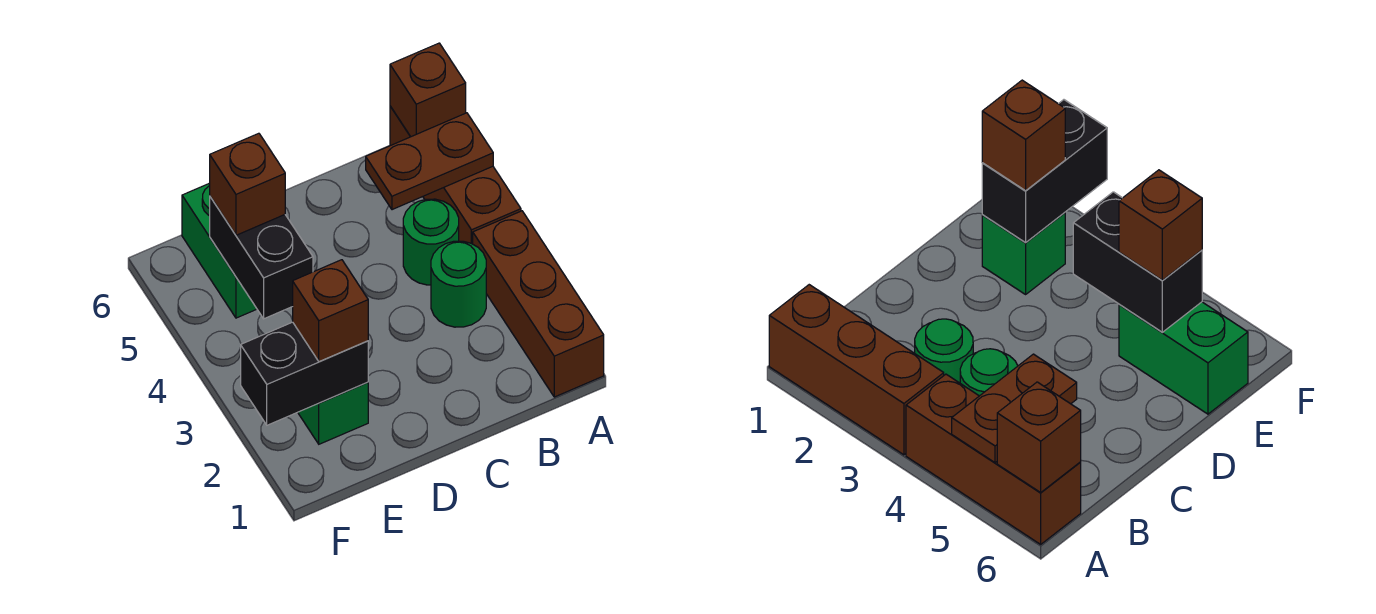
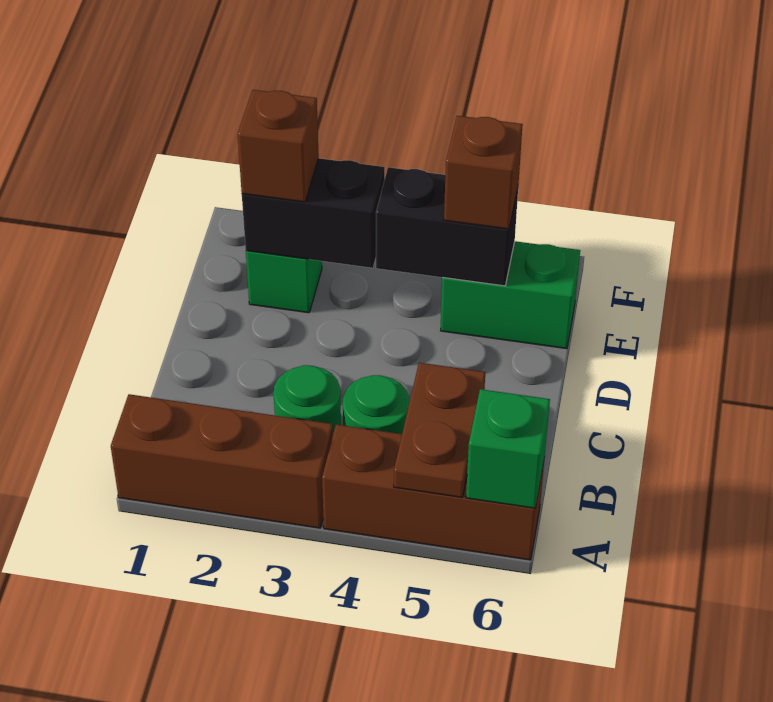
brown 1x1 brick [390,43,466,137] -> green 1x1 brick [466,389,550,508]
black 1x2 brick [241,322,368,425] -> black 1x2 brick turned to [242,158,385,268]

